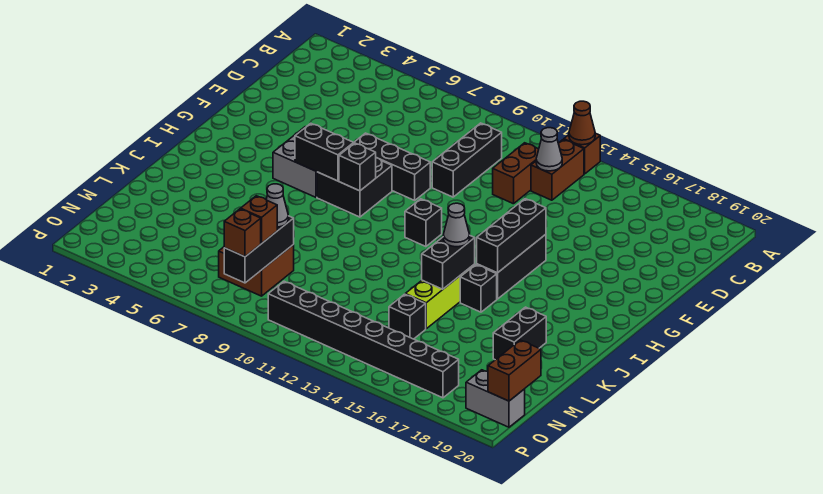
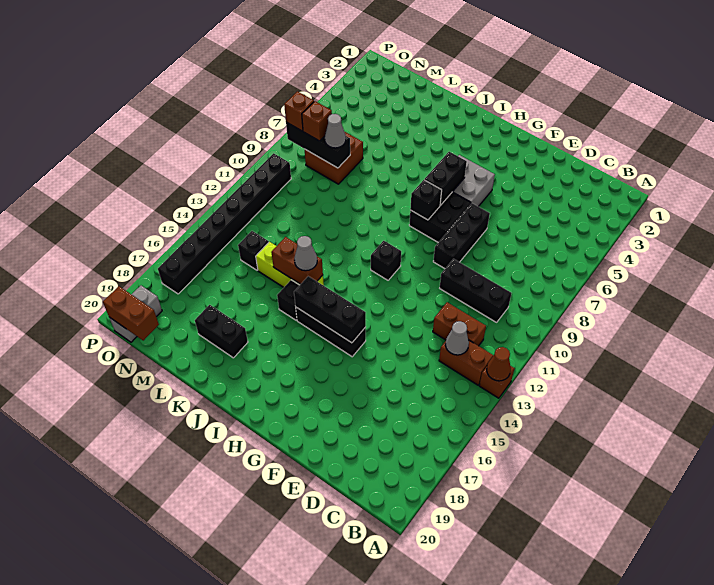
black 1x2 brick [422,236,475,289] -> brown 1x2 brick [271,237,323,284]

